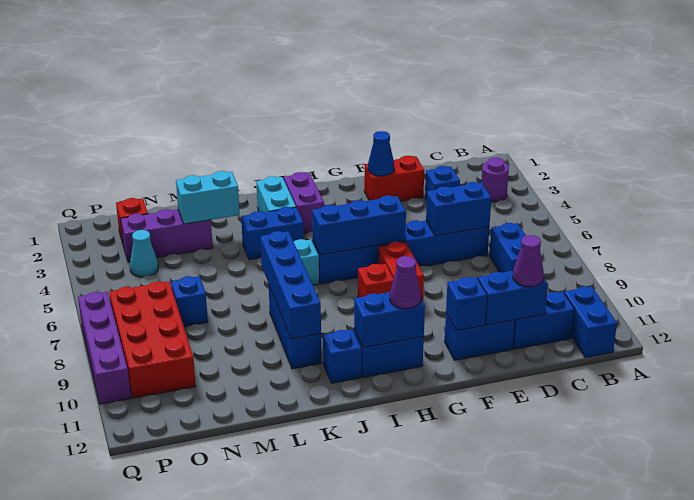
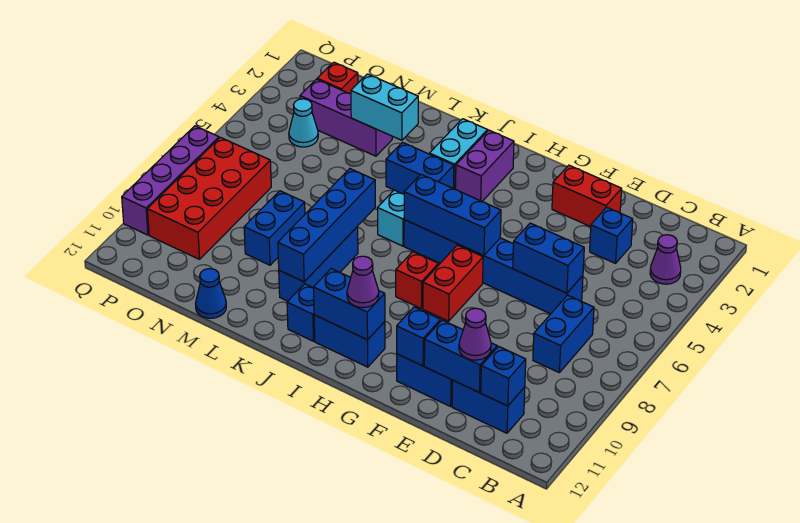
purple 1x1 round brick [481,158,509,202] -> purple 1x1 cone [650,235,681,284]
blue 1x2 brick [564,287,617,358] -> blue 1x2 brick moved to [244,191,305,265]
blue 1x1 cone [368,131,394,176] -> blue 1x1 cone moved to [195,269,226,318]
blue 1x1 brick [171,276,208,327] -> blue 1x1 brick moved to [481,346,526,406]

